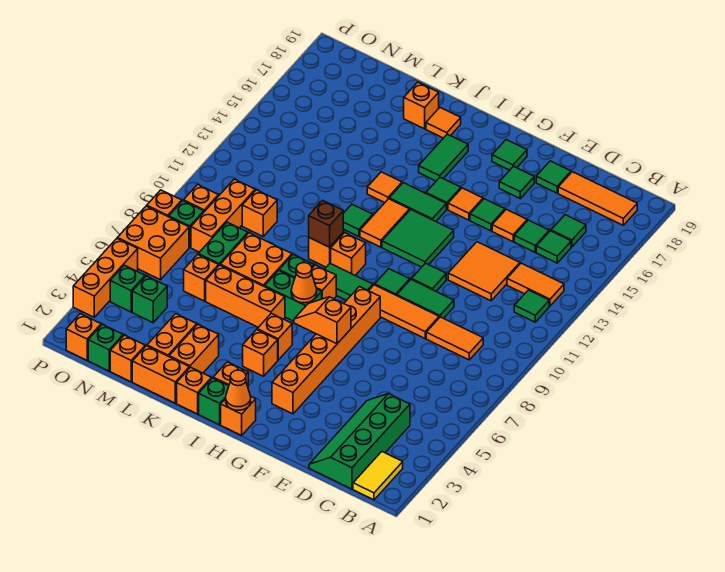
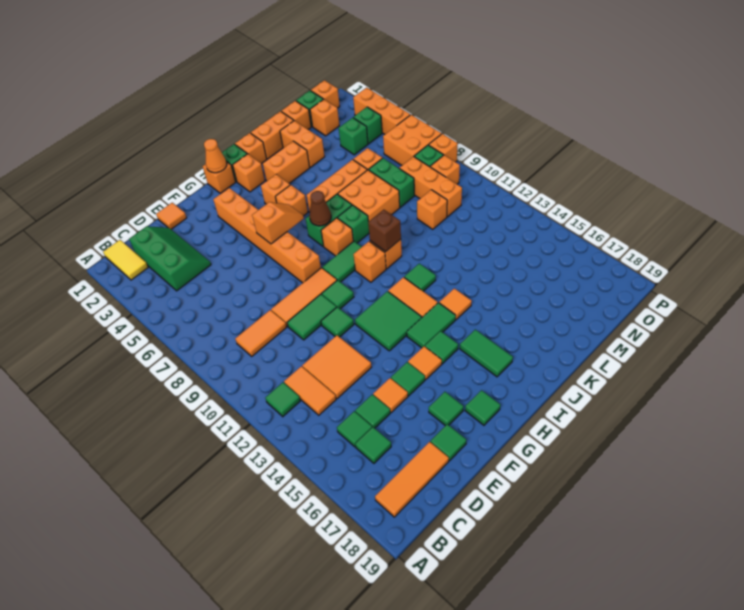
orange 1x2 tile [507,263,564,306] -> orange 1x2 tile turned to [284,366,336,415]
green 2x4 slope [309,394,410,489] -> green 2x3 slope [129,226,211,291]
orange 1x1 cone [291,263,317,303] -> brown 1x1 cone [309,191,331,226]
orange 1x1 tile [426,108,461,138] -> orange 1x1 tile moved to [156,203,187,229]
orange 1x2 brick [169,325,219,373] -> orange 1x2 brick turned to [263,141,310,184]
orange 1x1 brick [404,82,439,129] -> orange 1x1 brick moved to [310,99,339,136]

